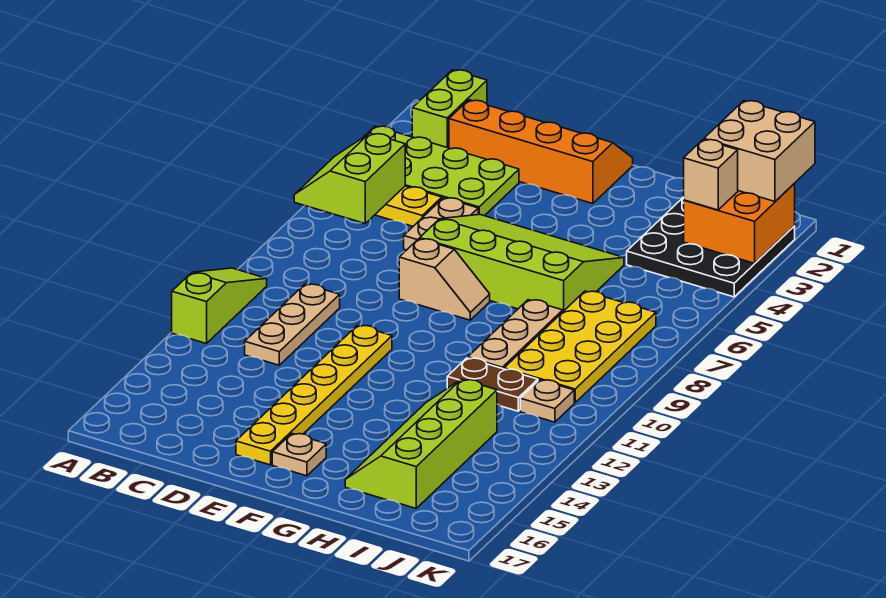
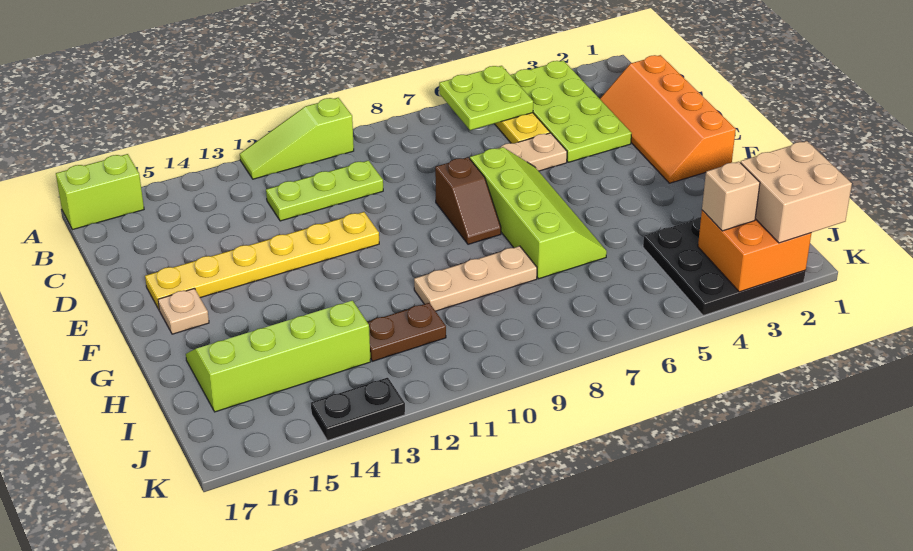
lime 2x2 slope [294,133,405,223] -> lime 2x2 plate [439,66,533,130]
lime 1x3 slope [172,268,267,344] -> lime 1x3 slope turned to [240,98,354,179]
lime 1x2 brick [412,70,487,148] -> lime 1x2 brick moved to [56,154,144,230]
orange 2x4 slope [449,100,633,204] -> orange 2x4 slope turned to [600,55,736,183]
tan 1x3 plate [245,284,340,365] -> lime 1x3 plate [266,161,383,221]
lime 3x4 slope [420,214,624,311] -> lime 2x4 slope [470,147,607,279]
tan 1x2 slope [399,239,490,320] -> brown 1x2 slope [435,157,501,244]
brown 1x2 plate [447,358,538,411] -> brown 1x2 plate turned to [367,303,446,361]
yellow 2x4 plate [504,291,656,403] -> none
tan 1x1 plate [520,380,574,422] -> none
none -> black 1x2 plate [311,378,405,441]

